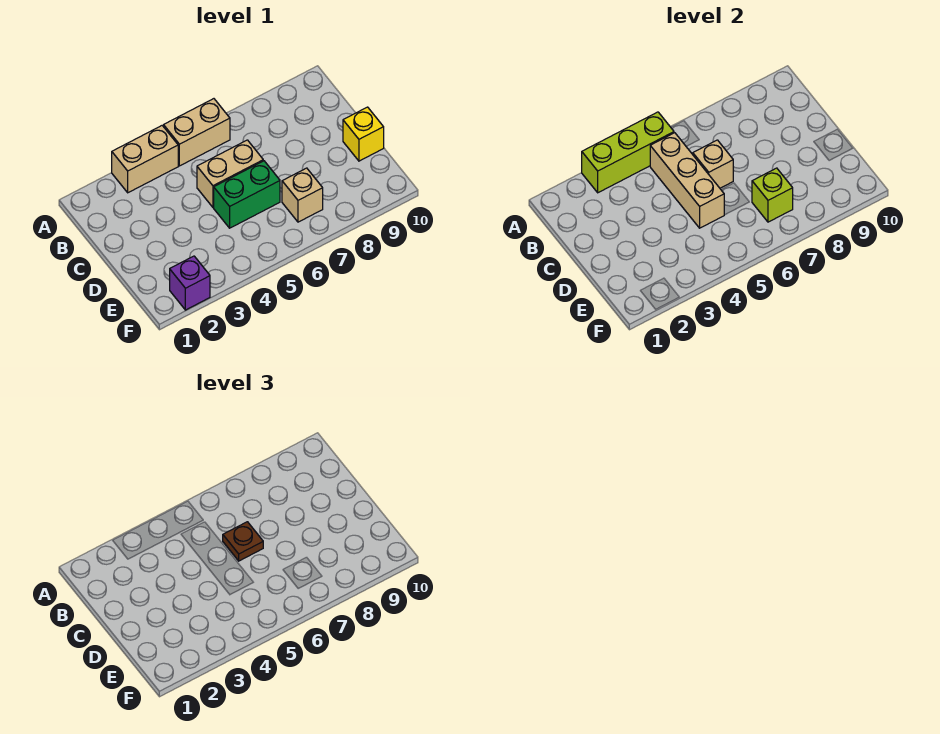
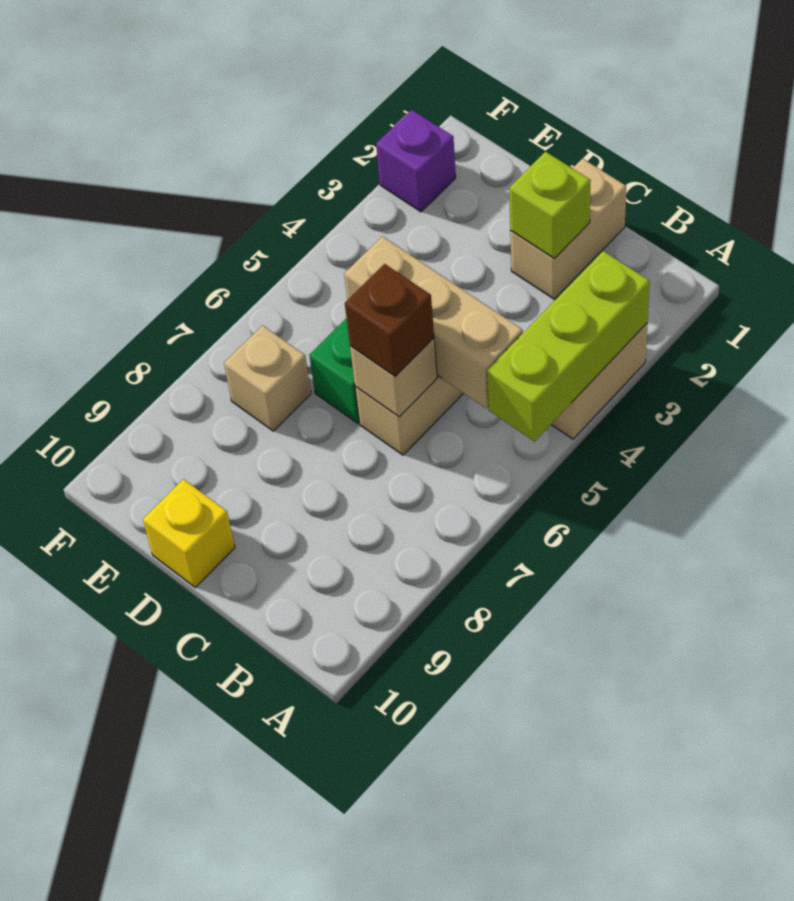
tan 1x2 brick [164,99,230,166] -> tan 1x2 brick moved to [510,159,626,299]
brown 1x1 plate [223,522,263,561] -> brown 1x1 brick [345,264,434,377]
lime 1x1 brick [752,168,793,222] -> lime 1x1 brick moved to [509,152,591,259]

